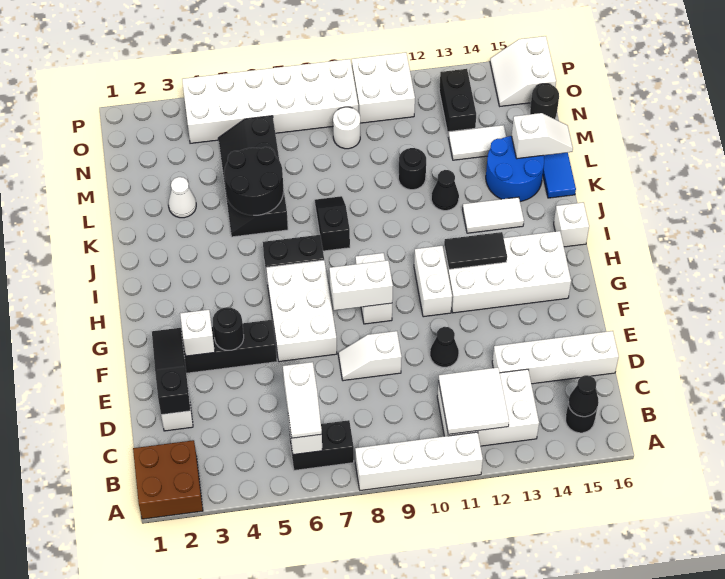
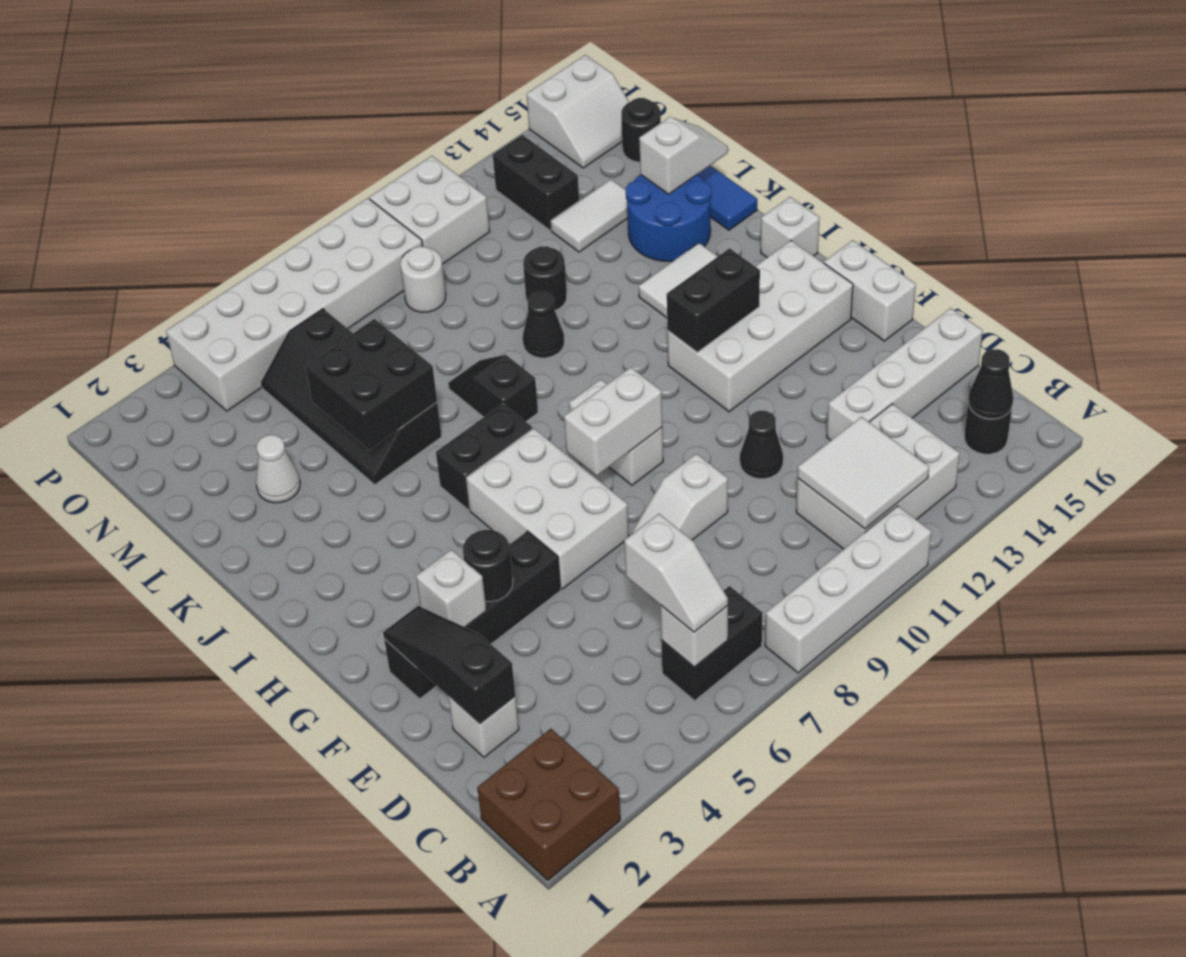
white 1x2 brick [414,246,452,317] -> white 1x2 brick moved to [824,240,916,341]
black 1x2 tile [444,232,507,269] -> black 1x2 brick [667,248,760,352]
black 2x2 round brick [224,147,284,215] -> black 2x2 brick [306,319,437,450]
black 1x1 cone [431,170,459,211] -> black 1x1 cone moved to [523,291,564,358]
white 2x2 slope [490,36,556,106] -> white 2x2 slope turned to [527,55,629,168]

